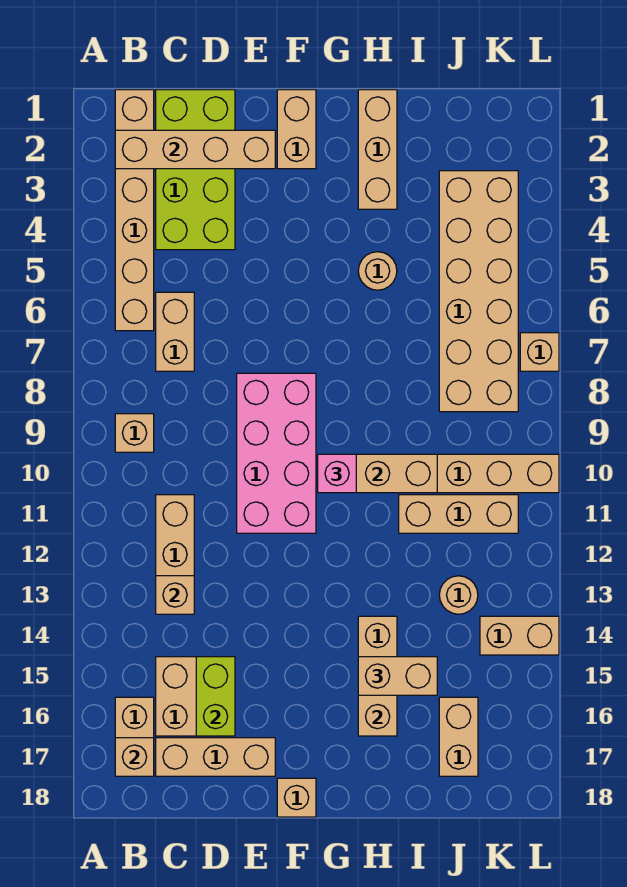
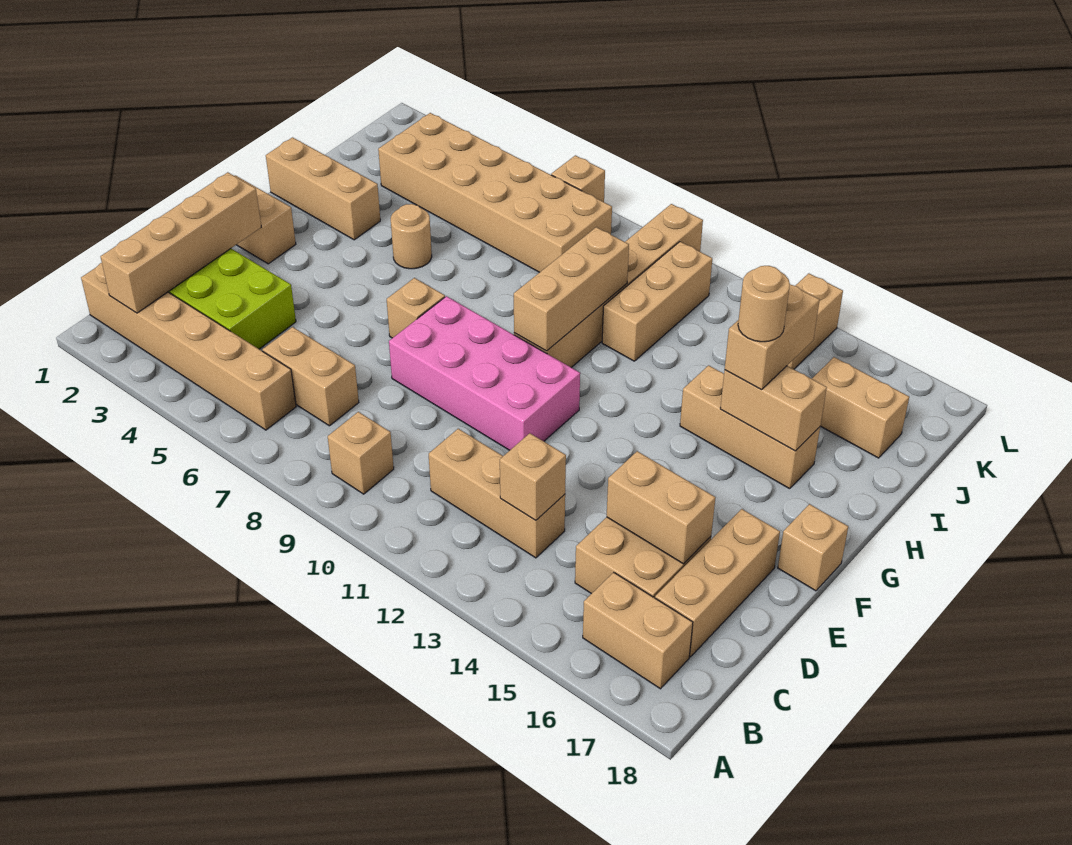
tan 1x1 brick [115,738,154,776] -> tan 1x1 brick moved to [387,278,445,338]
lime 1x2 brick [196,657,235,736] -> tan 1x2 brick [607,451,716,564]
pink 1x1 brick [318,454,356,493] -> none
tan 1x1 round brick [439,576,478,614] -> tan 1x1 round brick moved to [738,266,790,342]

